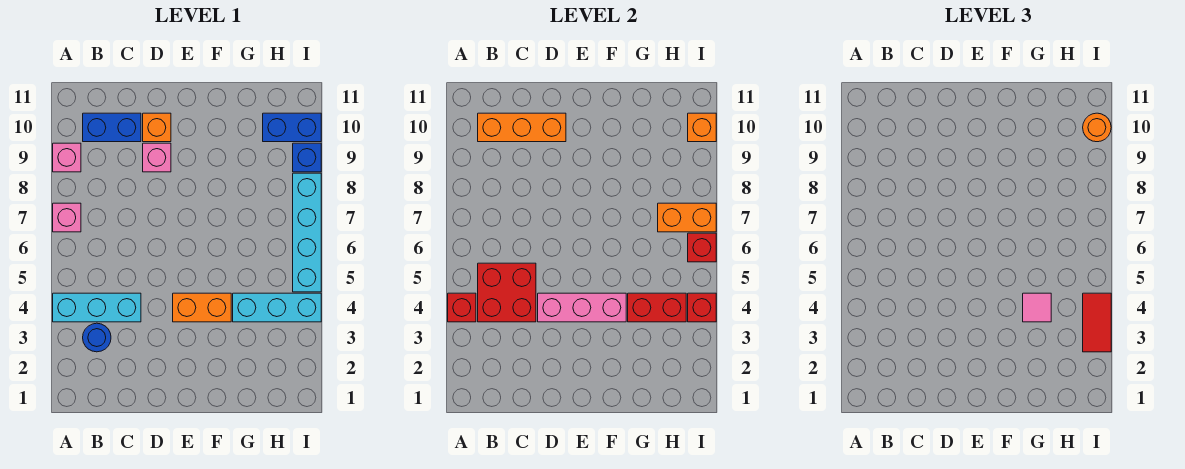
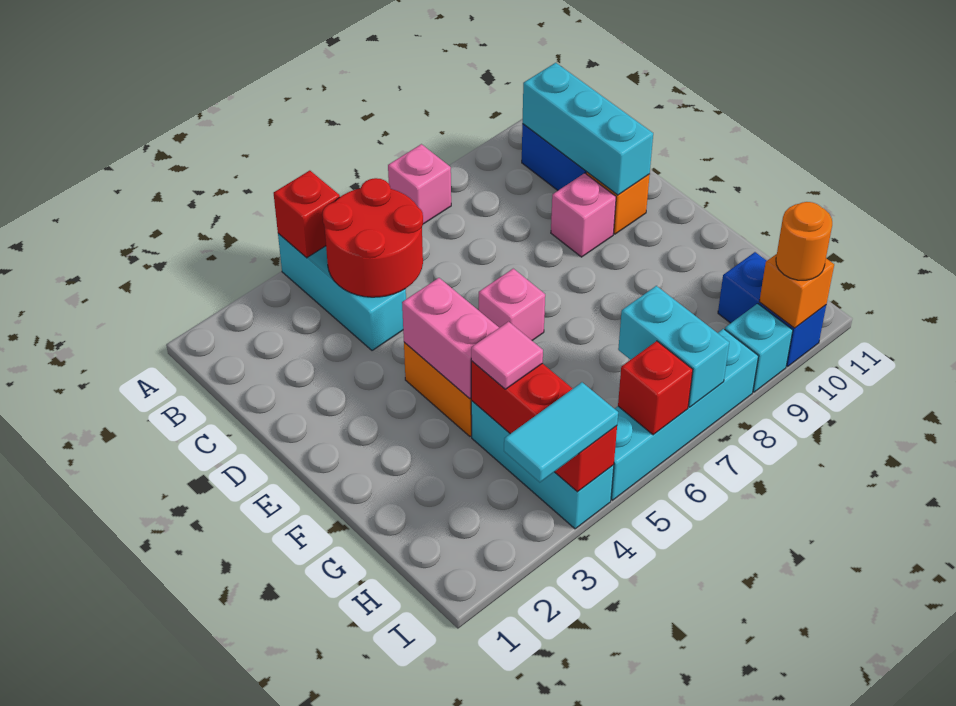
pink 1x1 brick [53,143,81,172] -> pink 1x1 brick moved to [479,269,545,340]
blue 1x1 round brick [83,323,111,352] -> none
red 2x2 brick [478,263,536,322] -> red 2x2 round brick [323,178,423,297]
orange 1x3 brick [478,113,566,142] -> cyan 1x3 brick [523,63,653,195]
pink 1x3 brick [538,293,626,322] -> pink 1x2 brick [402,278,499,399]
orange 1x2 brick [658,203,716,232] -> cyan 1x2 brick [618,286,729,407]
red 1x2 tile [1083,293,1111,352] -> cyan 1x2 tile [504,382,618,482]
blue 1x1 brick [293,143,321,172] -> cyan 1x1 brick [725,304,793,392]

